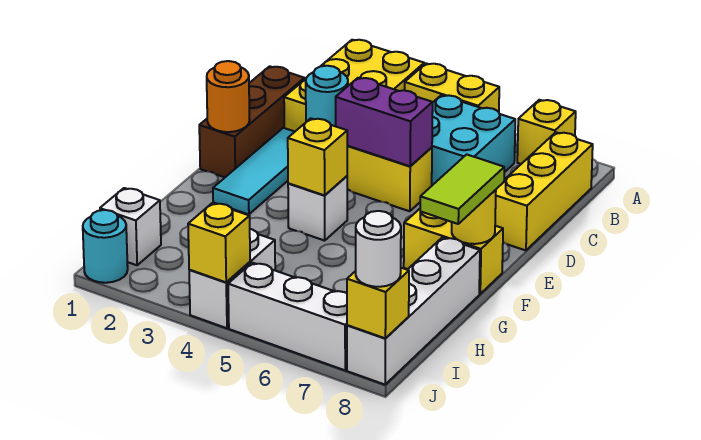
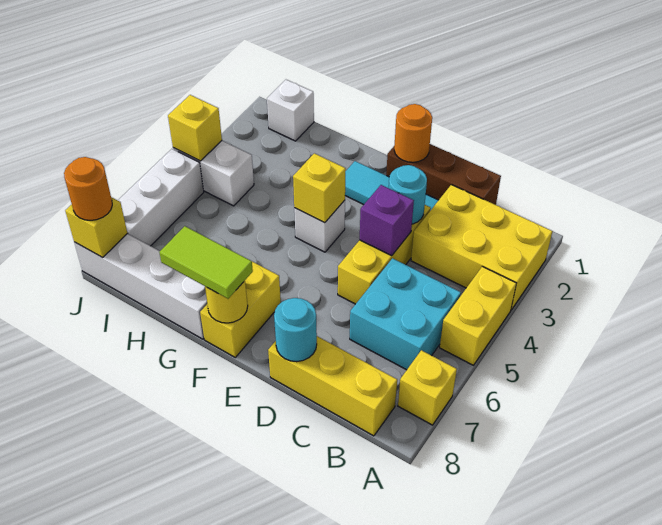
purple 1x2 brick [336,78,433,166] -> purple 1x1 brick [360,185,414,256]
cyan 1x1 round brick [83,210,128,283] -> cyan 1x1 round brick moved to [274,298,317,362]
white 1x1 round brick [356,211,401,287] -> orange 1x1 round brick [64,157,112,220]

